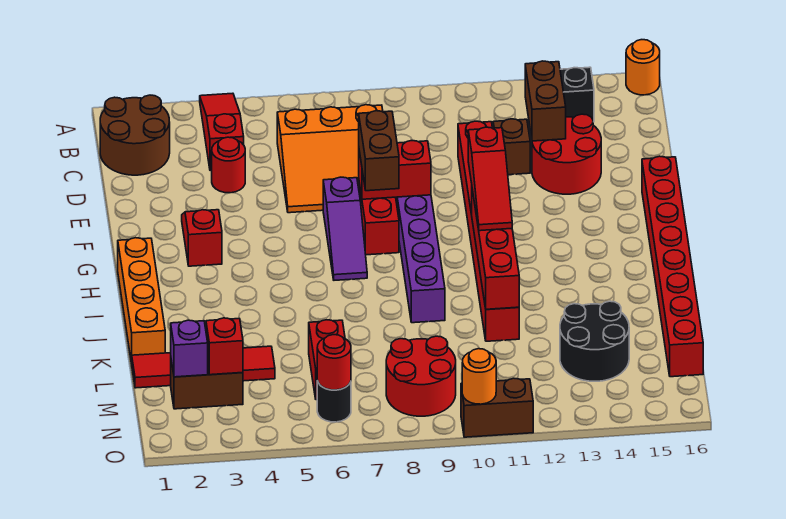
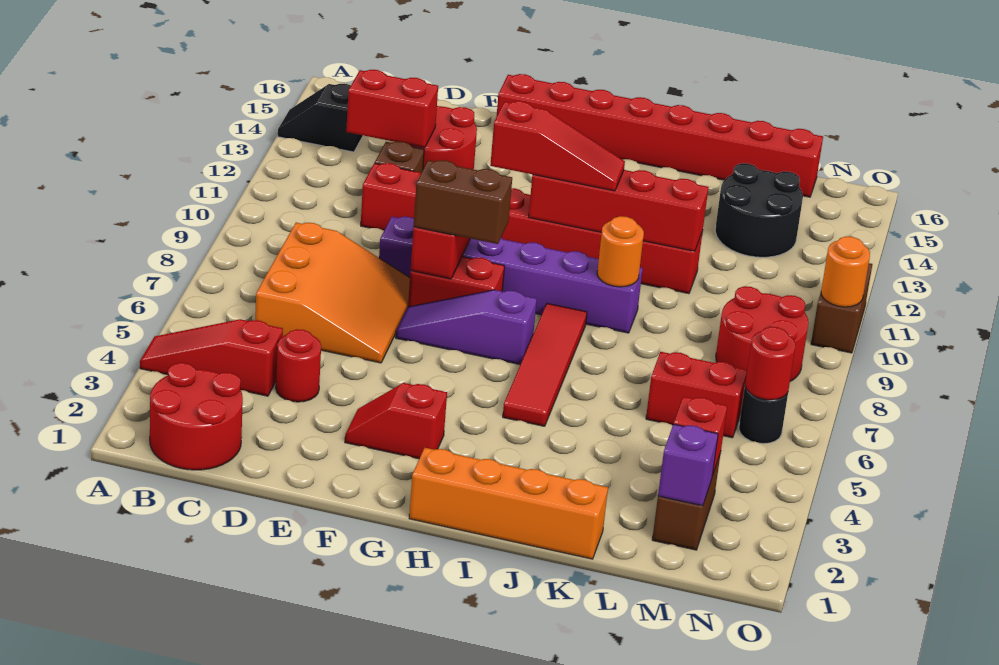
orange 1x1 round brick [626,40,660,95] -> orange 1x1 round brick moved to [597,216,644,287]
brown 2x2 round brick [100,95,170,175] -> red 2x2 round brick [150,363,243,470]
brown 1x2 brick [525,61,566,141] -> red 1x2 brick [346,70,438,148]
purple 1x3 slope [323,177,367,280] -> purple 1x3 slope turned to [396,290,537,364]
red 1x4 tile [132,346,275,388] -> red 1x4 tile moved to [503,303,587,426]

